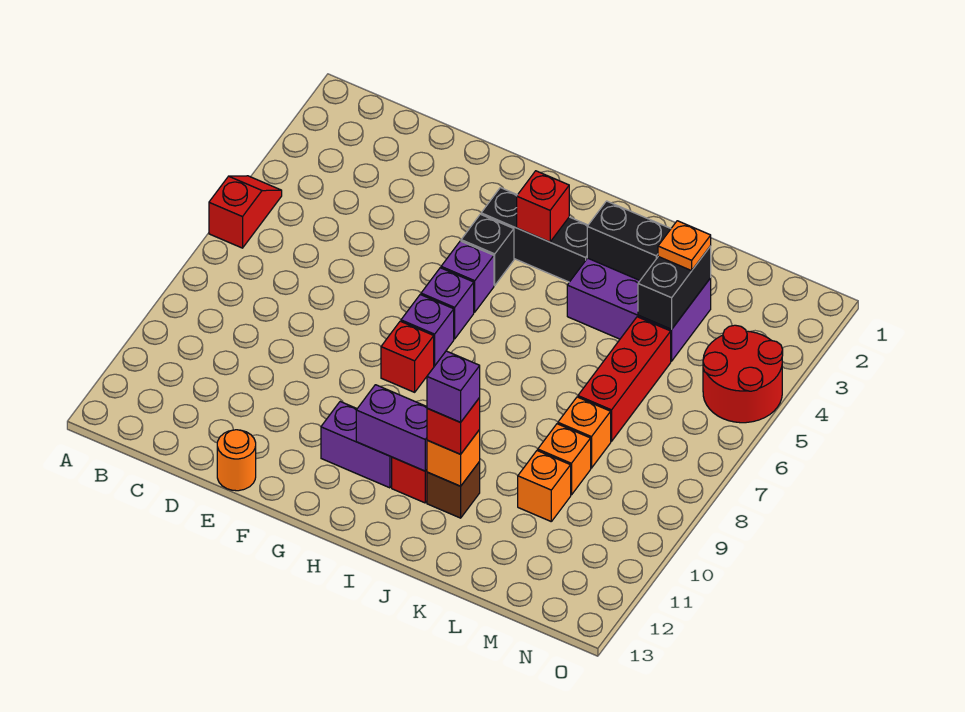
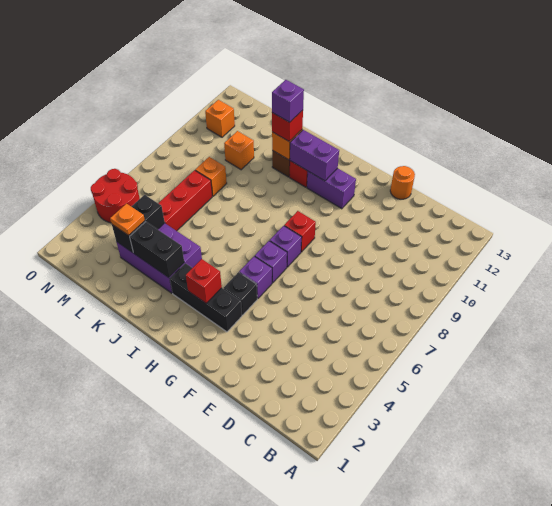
red 1x2 slope [209,176,282,248] -> none
orange 1x1 brick [538,424,591,495] -> orange 1x1 brick moved to [205,100,235,137]

